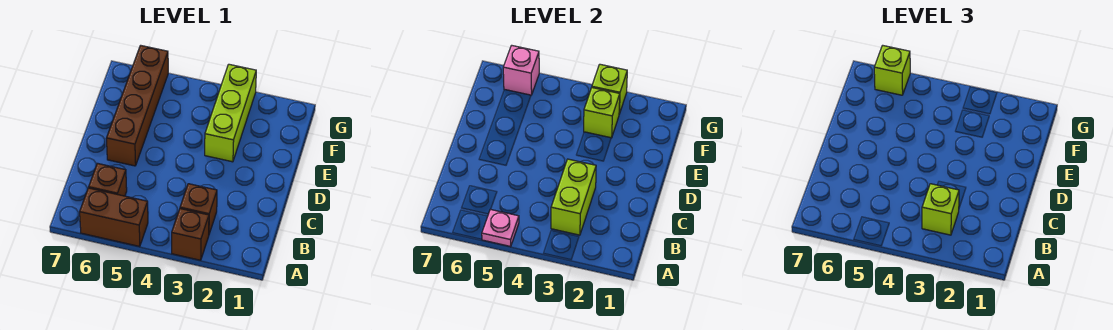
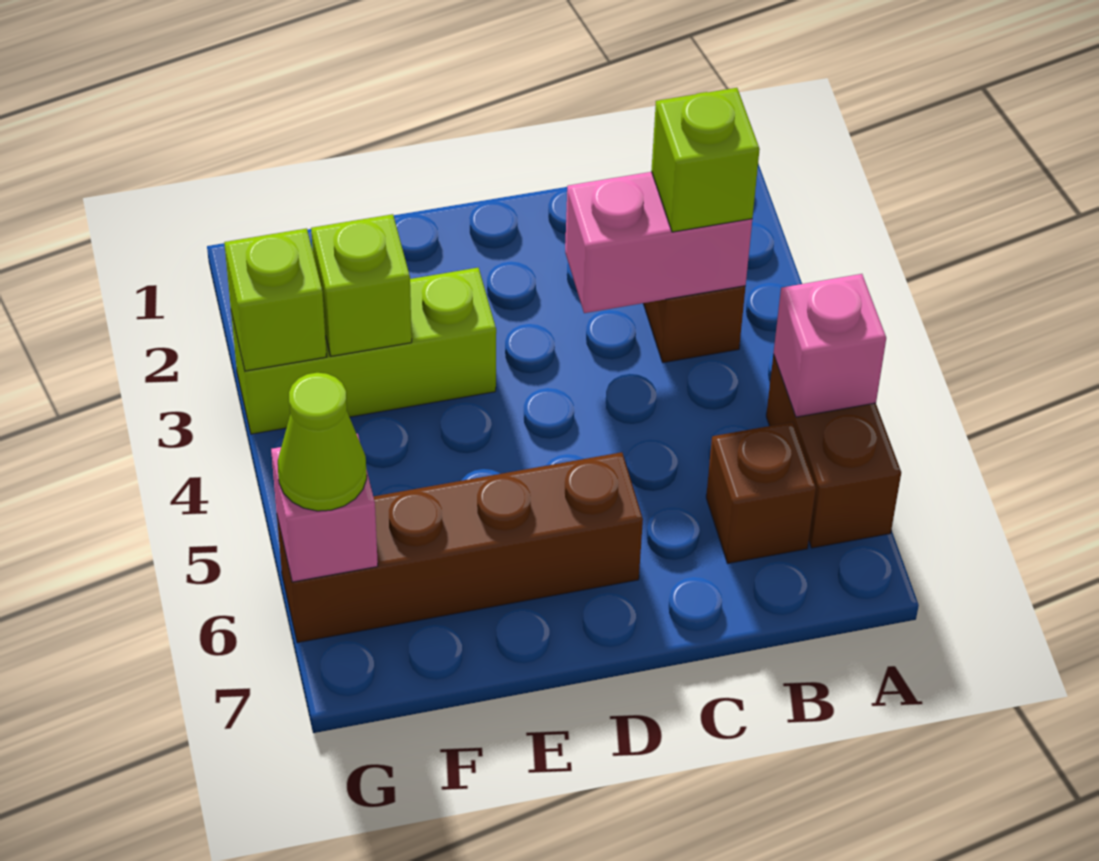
brown 1x1 brick [172,209,209,260] -> none
pink 1x1 plate [482,209,519,247] -> pink 1x1 brick [774,274,886,417]
lime 1x2 brick [551,159,596,235] -> pink 1x2 brick [565,172,752,313]
lime 1x1 brick [874,45,910,95] -> lime 1x1 cone [278,373,367,511]

